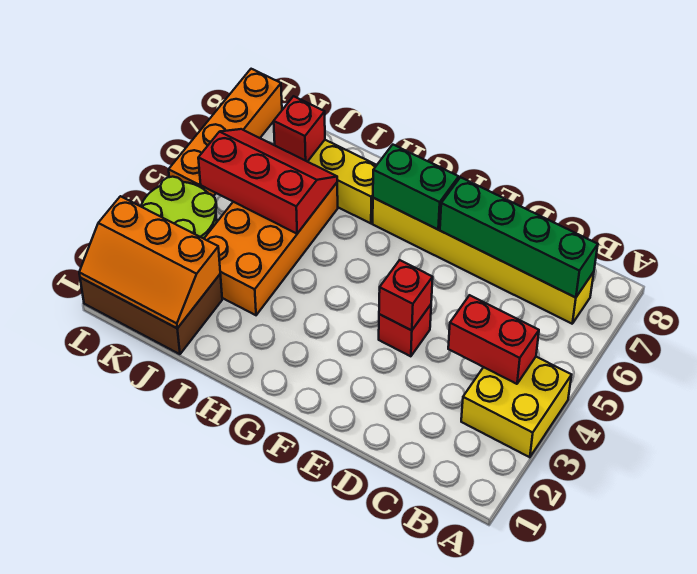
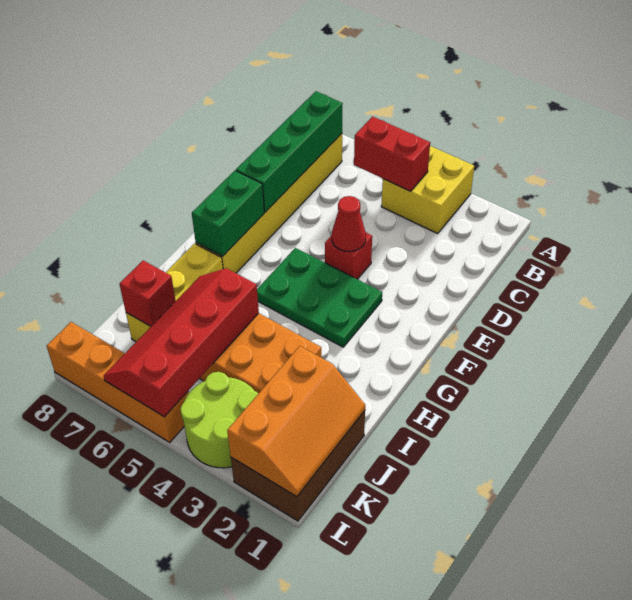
red 1x2 brick [448,295,539,384] -> red 1x2 brick turned to [354,117,430,191]
red 1x1 brick [379,260,433,331] -> red 1x1 cone [332,196,366,252]
none -> green 2x3 plate [257,248,382,347]
red 2x3 slope [198,129,337,234] -> red 2x4 slope [104,268,259,417]

